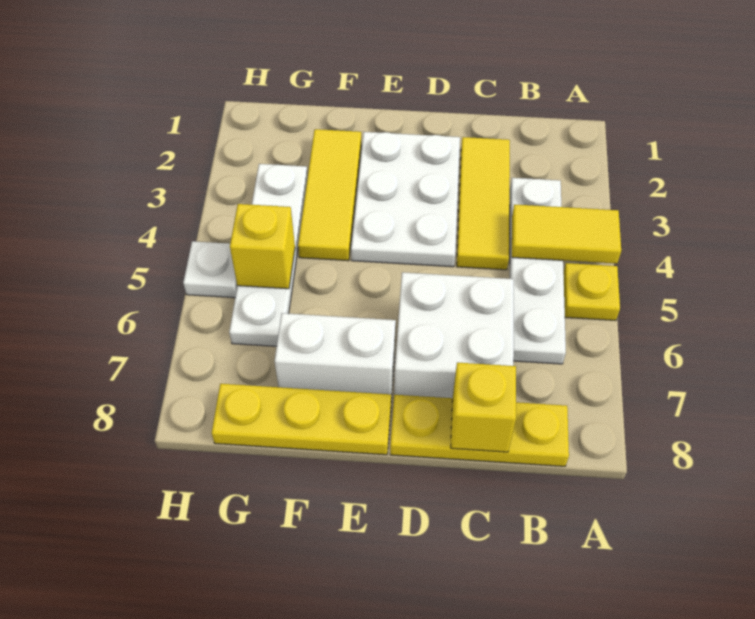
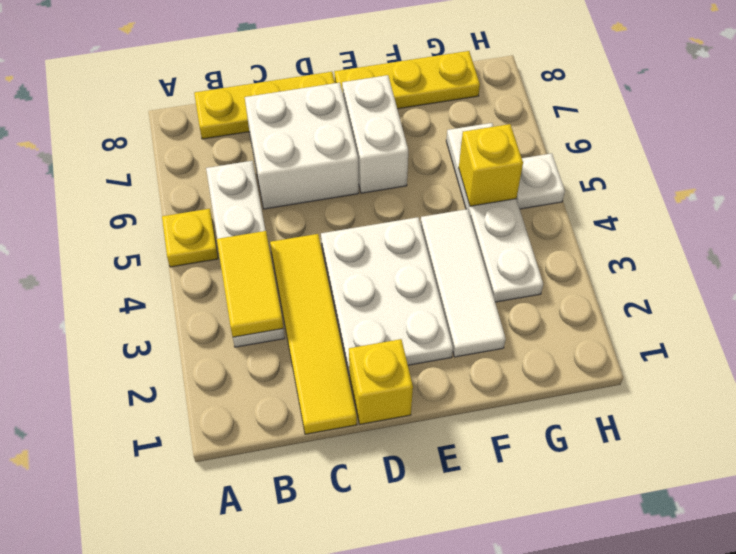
yellow 1x2 tile [512,204,621,264] -> yellow 1x2 tile turned to [217,231,283,337]
yellow 1x3 tile [457,137,510,270] -> yellow 1x4 tile [270,234,357,434]
yellow 1x1 brick [451,363,516,452] -> yellow 1x1 brick moved to [349,339,413,424]
white 1x2 brick [275,313,396,398] -> white 1x2 brick turned to [342,75,408,193]
yellow 1x3 tile [298,129,361,261] -> white 1x3 tile [420,209,506,357]

